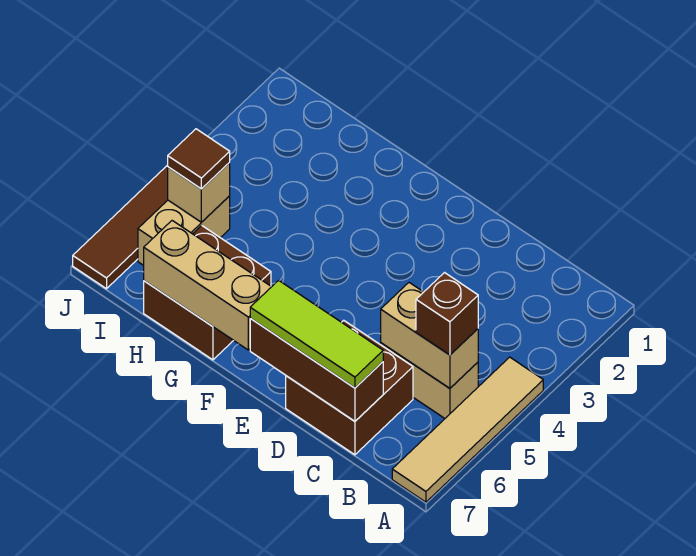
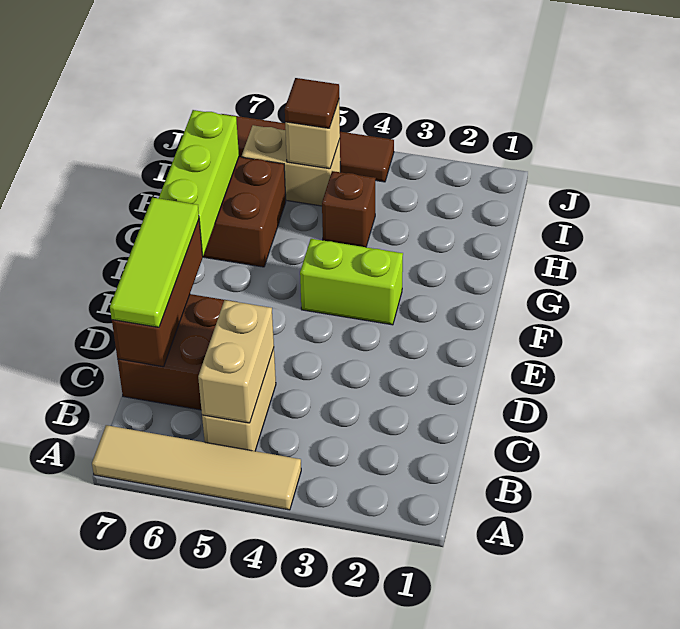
brown 1x1 brick [416,273,478,355] -> brown 1x1 brick moved to [322,171,375,247]
none -> lime 1x2 brick [300,239,403,325]
tan 1x3 brick [144,221,271,350] -> lime 1x3 brick [159,110,239,256]

